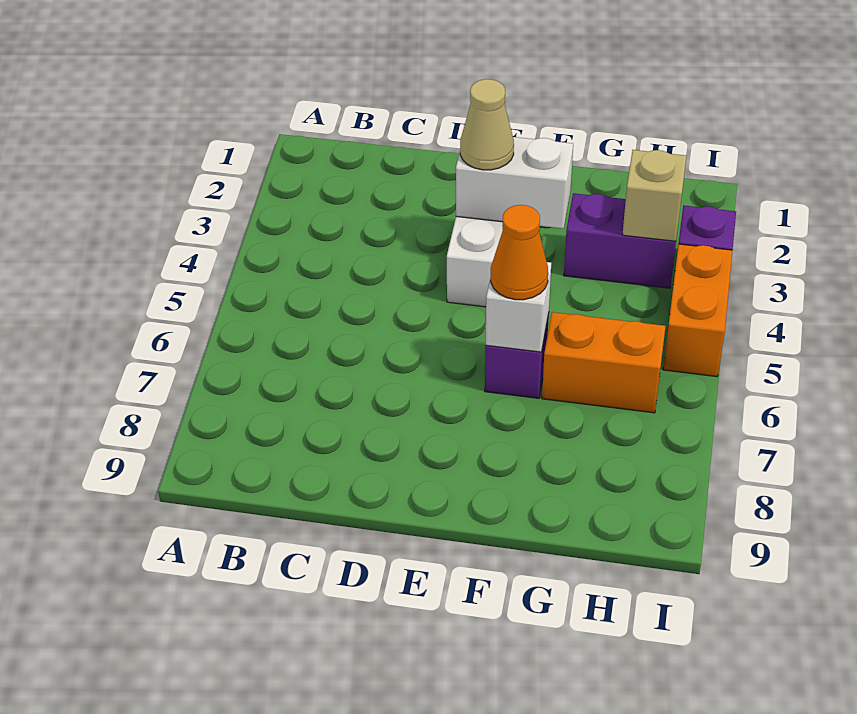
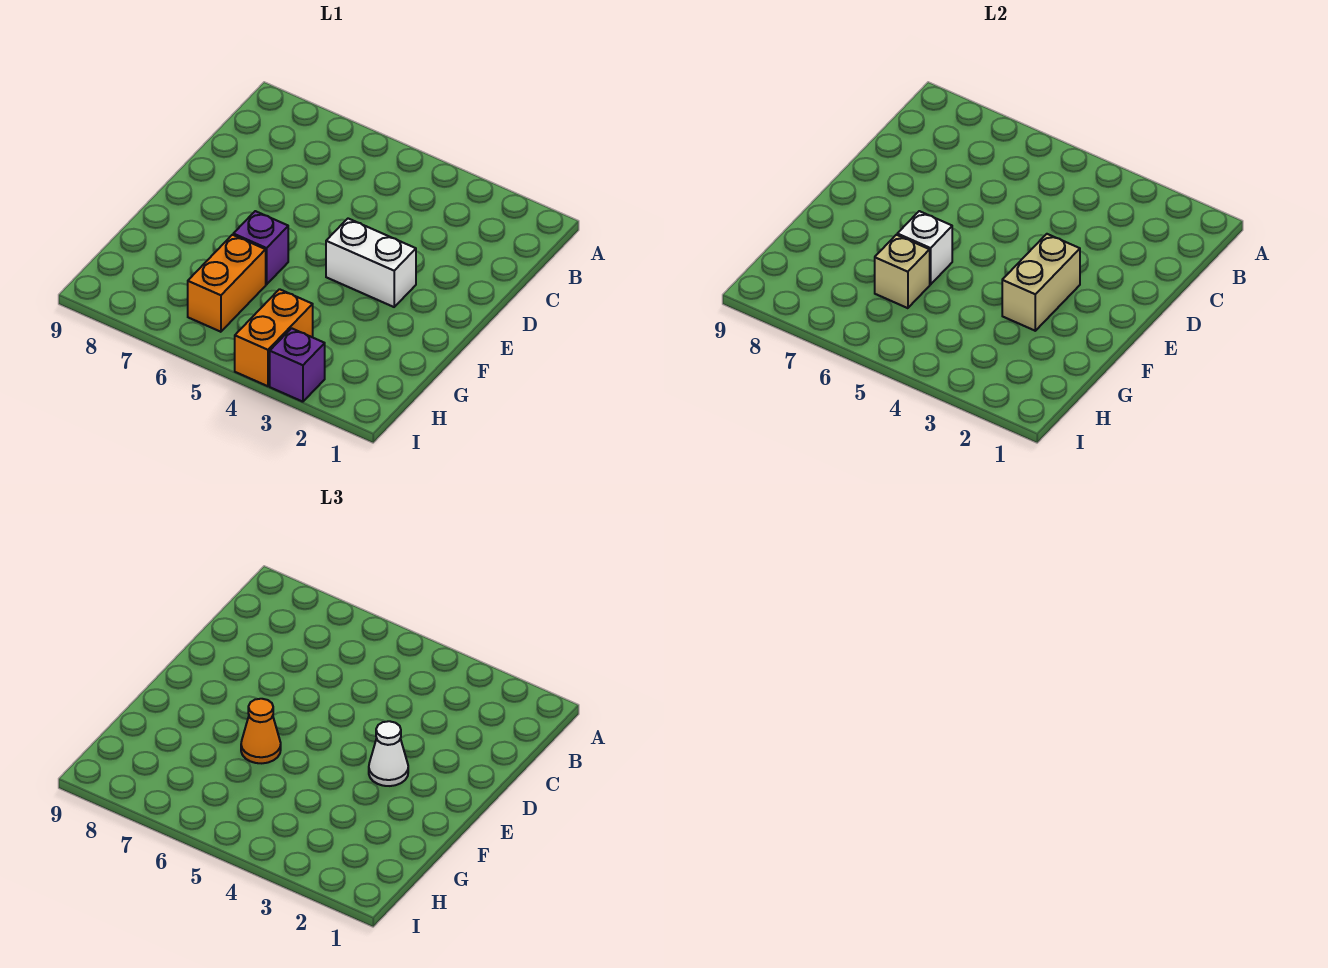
white 1x2 brick [456,137,573,229] -> tan 1x2 brick [1002,234,1080,331]
tan 1x1 cone [460,79,514,170] -> white 1x1 cone [369,721,408,786]
purple 1x2 brick [564,193,676,288] -> none
tan 1x1 brick [623,150,686,241] -> tan 1x1 brick moved to [875,235,930,308]
orange 1x2 brick [663,244,733,377] -> orange 1x2 brick turned to [235,289,313,386]

